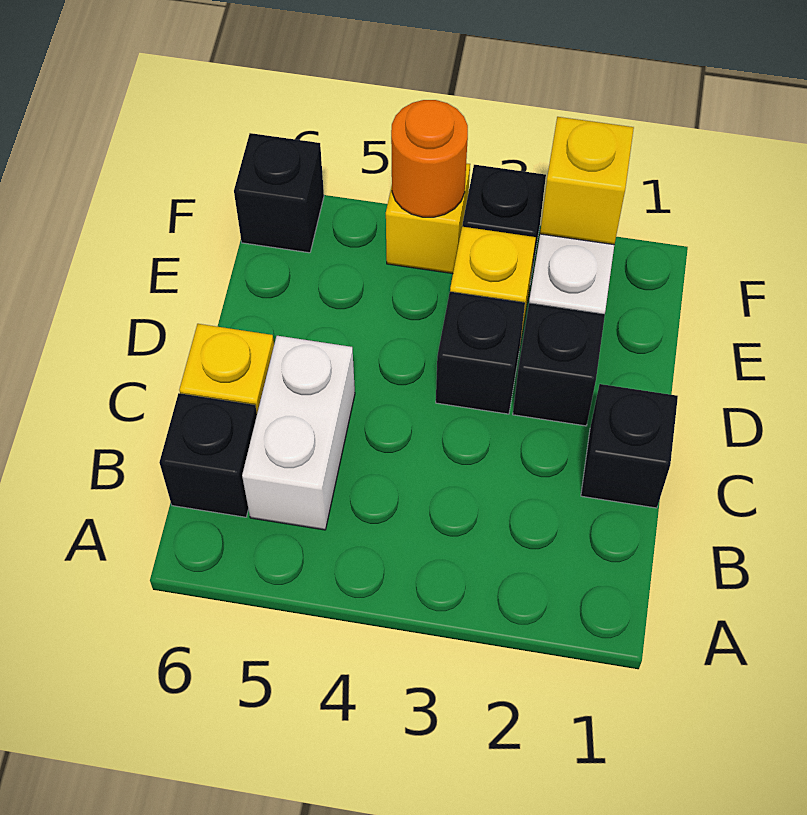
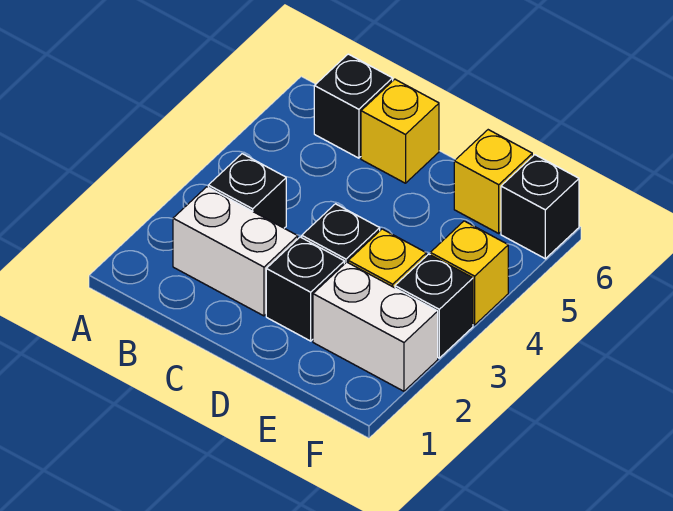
white 1x2 brick [242,336,355,530] -> white 1x2 brick moved to [173,187,298,316]
black 1x1 brick [581,384,678,508] -> black 1x1 brick moved to [208,154,286,228]
yellow 1x1 brick [540,117,634,245] -> yellow 1x1 brick moved to [454,130,532,233]
orange 1x1 round brick [391,100,468,217] -> none

